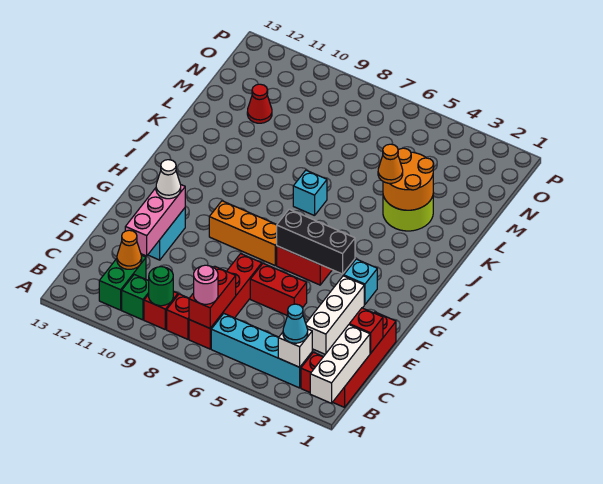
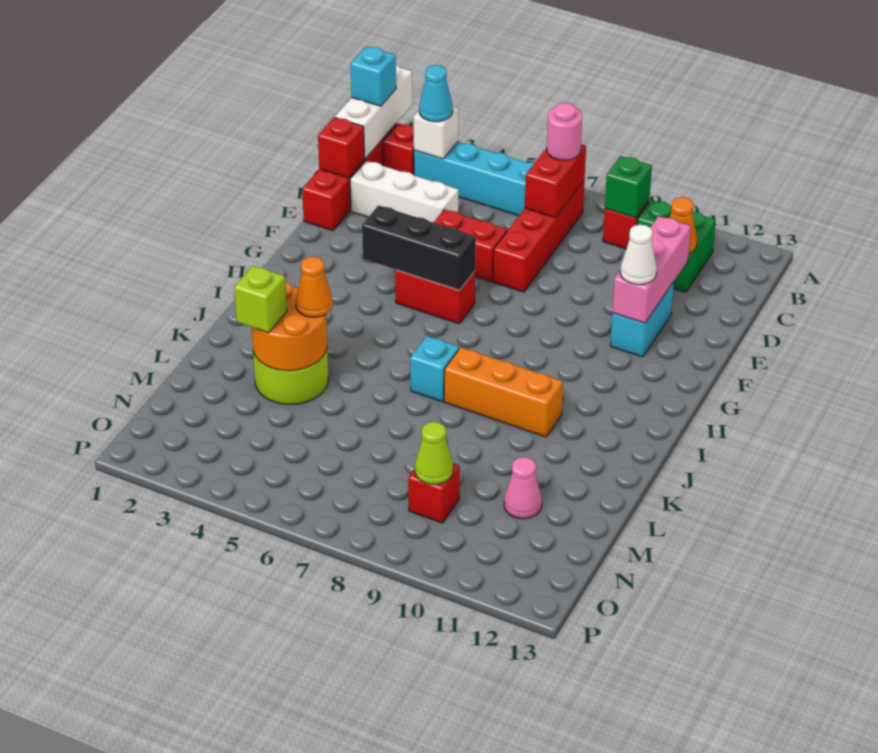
red 1x1 brick [167,294,189,339] -> red 1x1 brick moved to [408,463,460,523]
green 1x1 round brick [149,267,173,306] -> green 1x1 brick [605,156,652,218]
white 1x3 brick [306,276,364,354] -> white 1x3 brick turned to [350,161,458,222]
cyan 1x1 brick [344,259,377,304] -> cyan 1x1 brick moved to [350,46,396,106]
orange 1x3 brick [209,201,277,265] -> orange 1x3 brick moved to [444,347,563,437]
none -> lime 1x1 brick [234,266,287,333]
red 1x1 cone [247,84,272,123] -> pink 1x1 cone [504,457,542,519]
none -> lime 1x1 cone [415,422,453,484]

